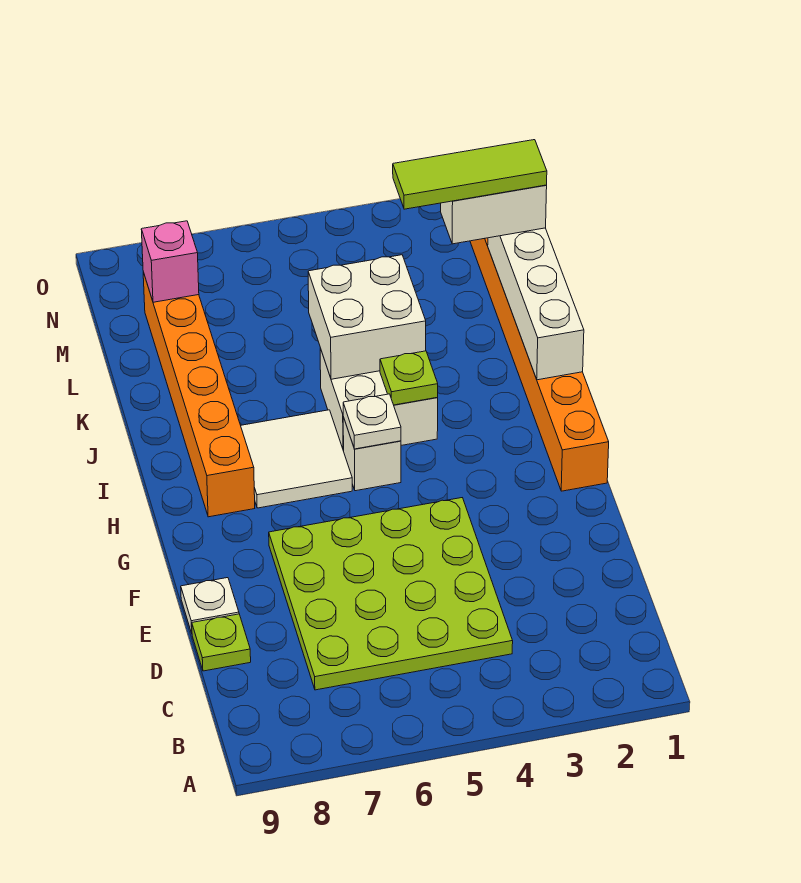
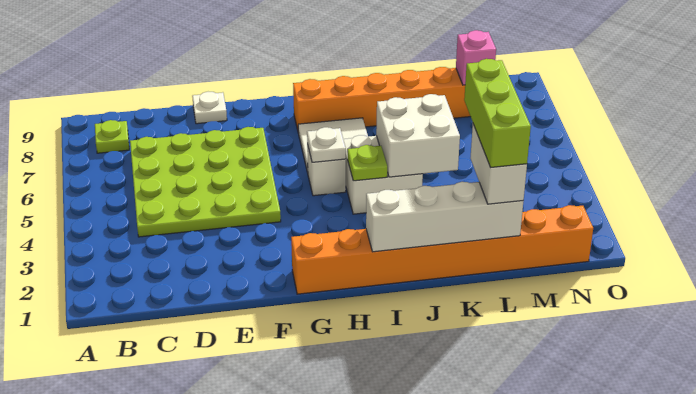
lime 1x1 plate [192,614,251,671] -> lime 1x1 plate moved to [95,120,129,153]
lime 1x3 tile [393,140,547,209] -> lime 1x3 brick [464,59,531,168]

